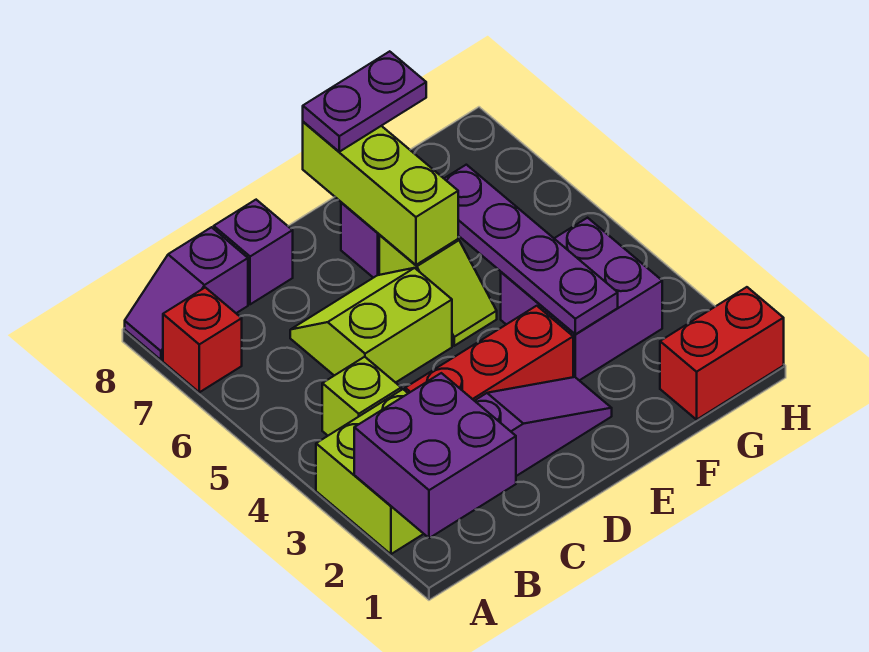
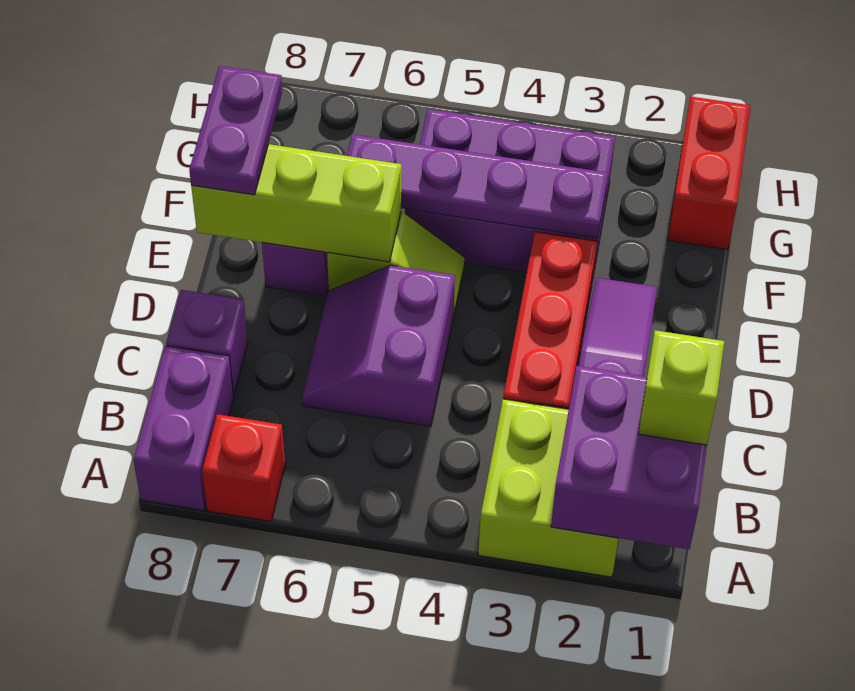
purple 1x2 slope [125,227,248,360] -> purple 1x2 brick [133,346,234,510]
lime 1x1 brick [322,357,401,436] -> lime 1x1 brick moved to [638,330,725,445]
lime 2x2 slope [290,268,452,383] -> purple 2x2 slope [302,265,455,426]
purple 2x2 brick [501,218,662,380] -> purple 2x3 brick [405,109,615,276]

